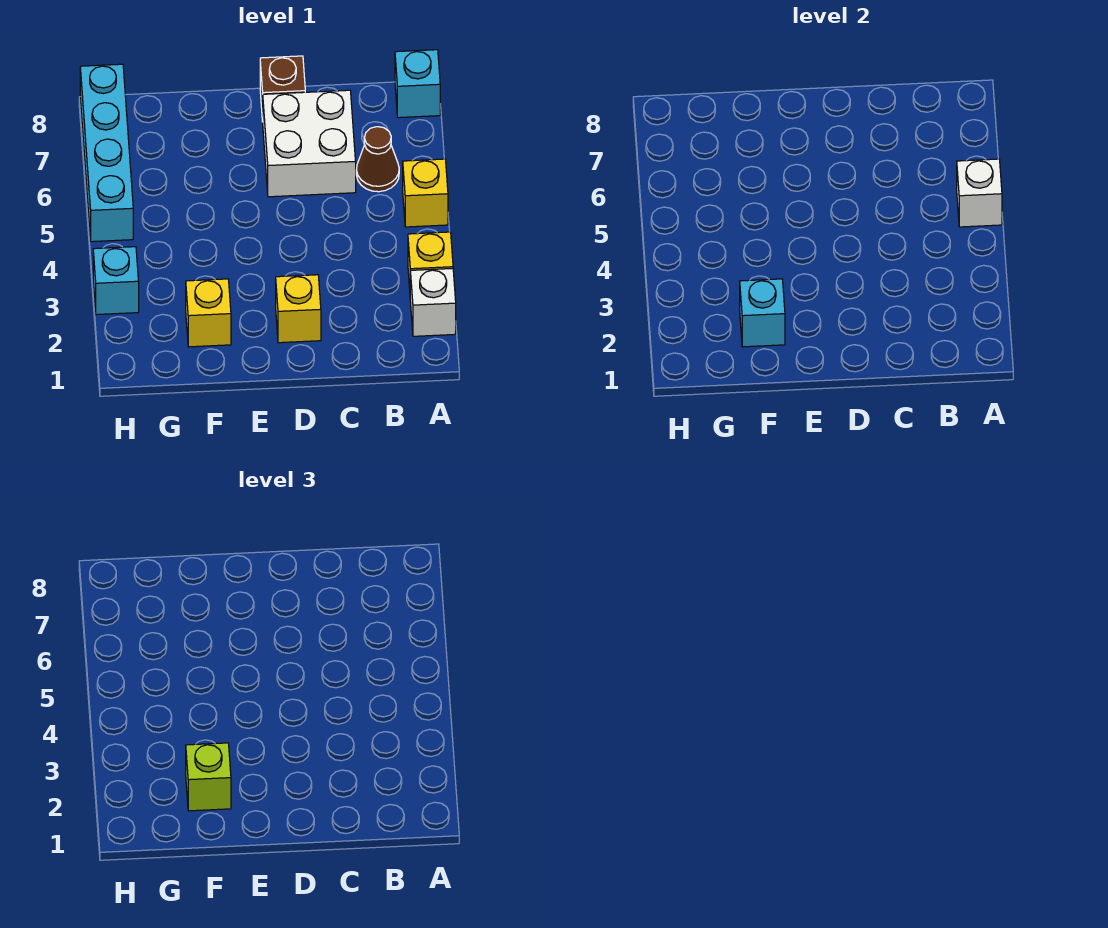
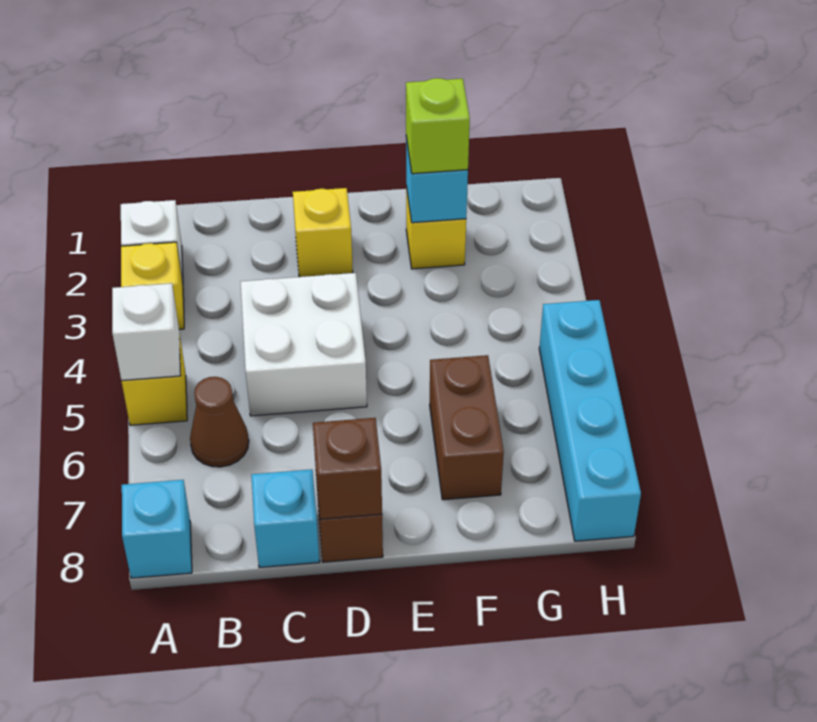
white 2x2 brick [263,90,356,197] -> white 2x2 brick moved to [240,273,367,416]
none -> brown 1x1 brick [313,418,382,519]
none -> brown 1x2 brick [430,355,504,500]
cyan 1x1 brick [93,247,139,315] -> cyan 1x1 brick moved to [251,469,320,568]

